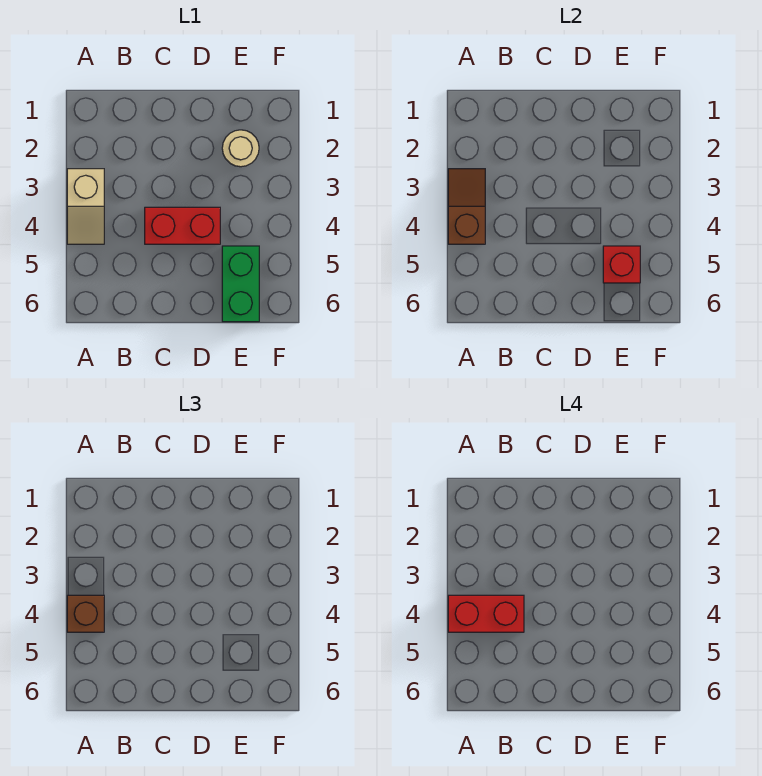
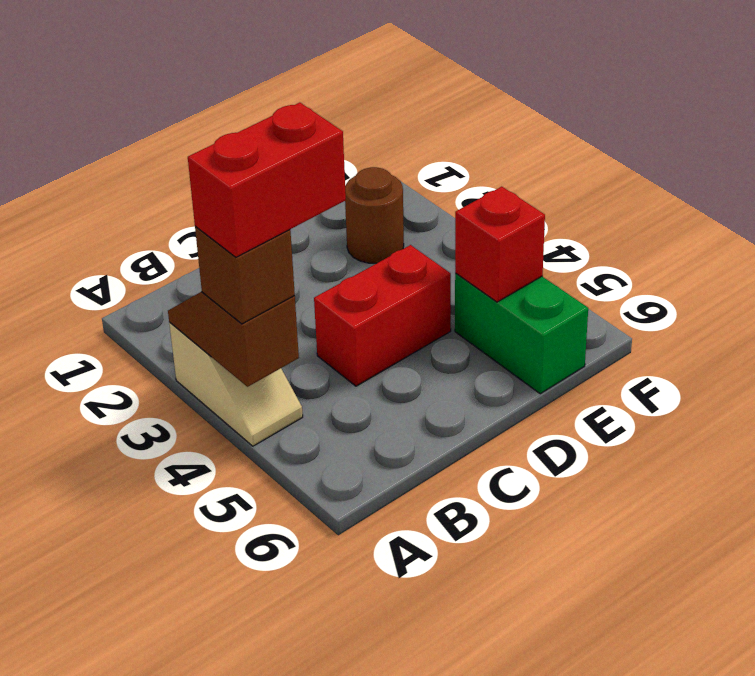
tan 1x1 round brick [222,130,259,167] -> brown 1x1 round brick [345,167,404,263]

